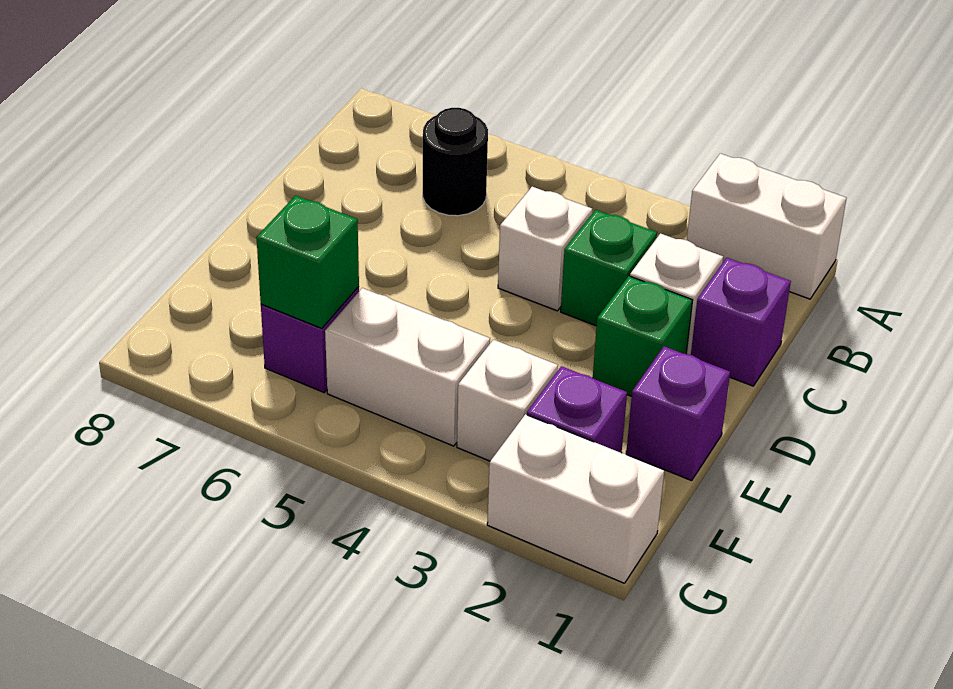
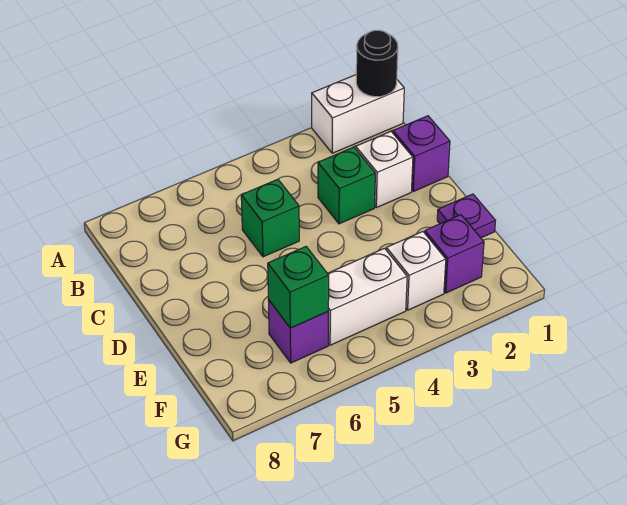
black 1x1 round brick [423,108,488,216] -> black 1x1 round brick moved to [356,30,398,97]
white 1x1 brick [498,187,592,311] -> none
green 1x1 brick [593,276,693,396] -> green 1x1 brick moved to [241,179,299,257]
purple 1x1 brick [626,346,730,481] -> purple 1x1 plate [437,194,495,238]
white 1x2 brick [487,414,664,583] -> none

